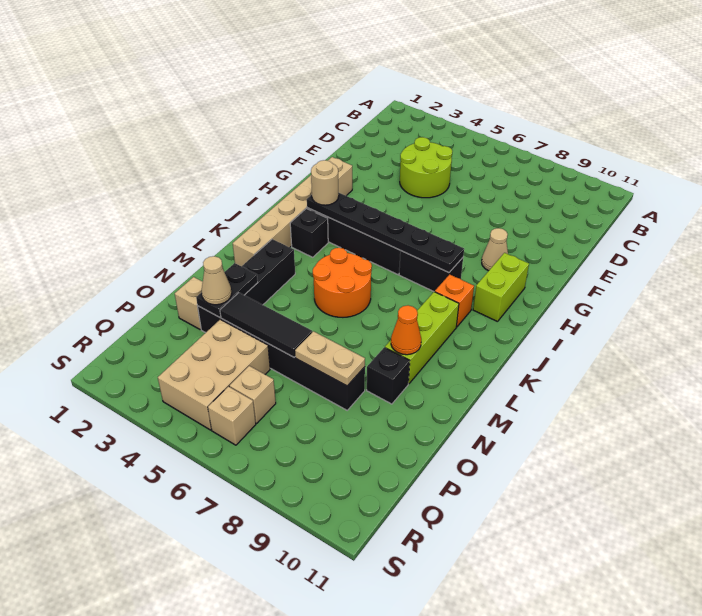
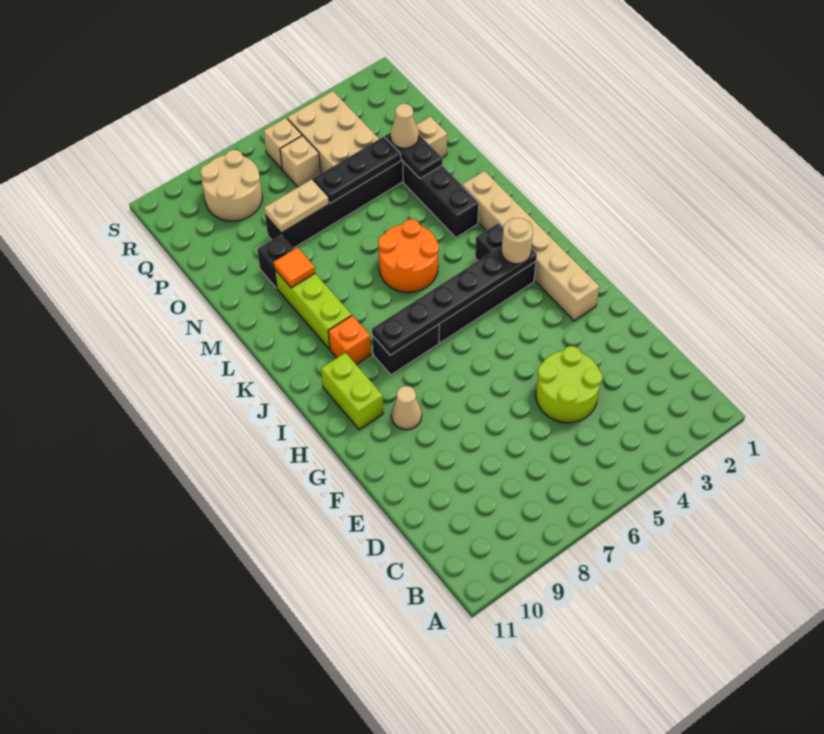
orange 1x1 cone [391,305,421,355] -> orange 1x1 tile [274,248,315,288]
black 1x3 tile [220,293,312,357] -> black 1x3 plate [313,137,401,203]
none -> tan 2x2 round brick [200,150,262,221]

